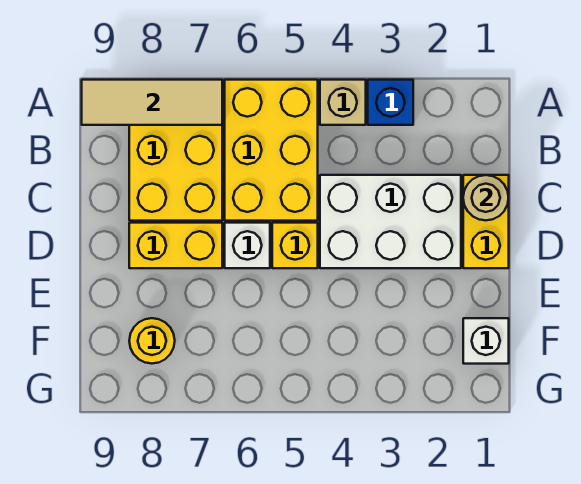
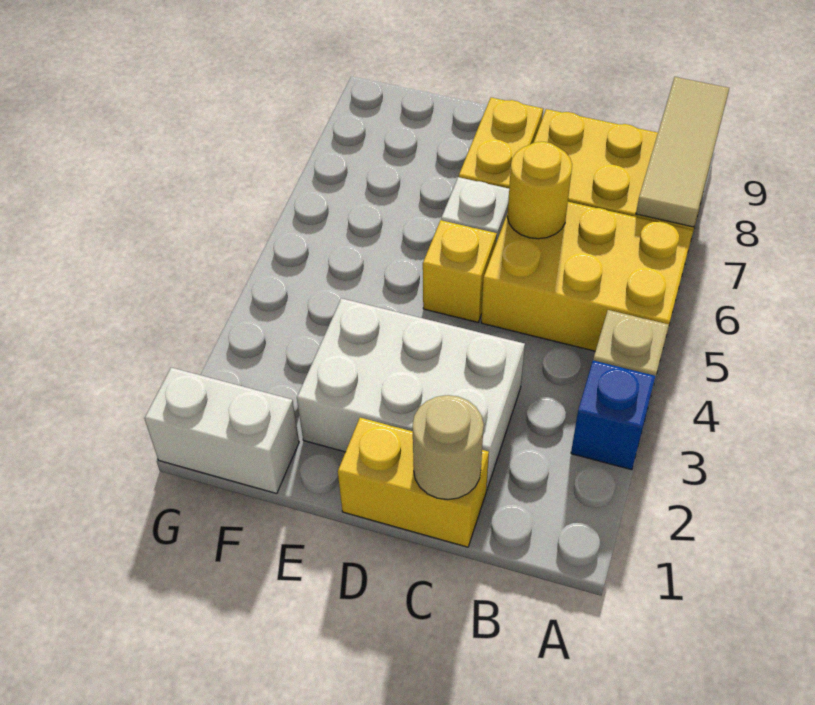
white 2x3 brick [320,175,461,268] -> white 2x3 brick turned to [297,298,525,490]
white 1x1 brick [463,318,509,364] -> white 1x2 brick [145,368,299,494]
yellow 1x1 round brick [129,318,175,364] -> yellow 1x1 round brick moved to [507,142,572,239]

